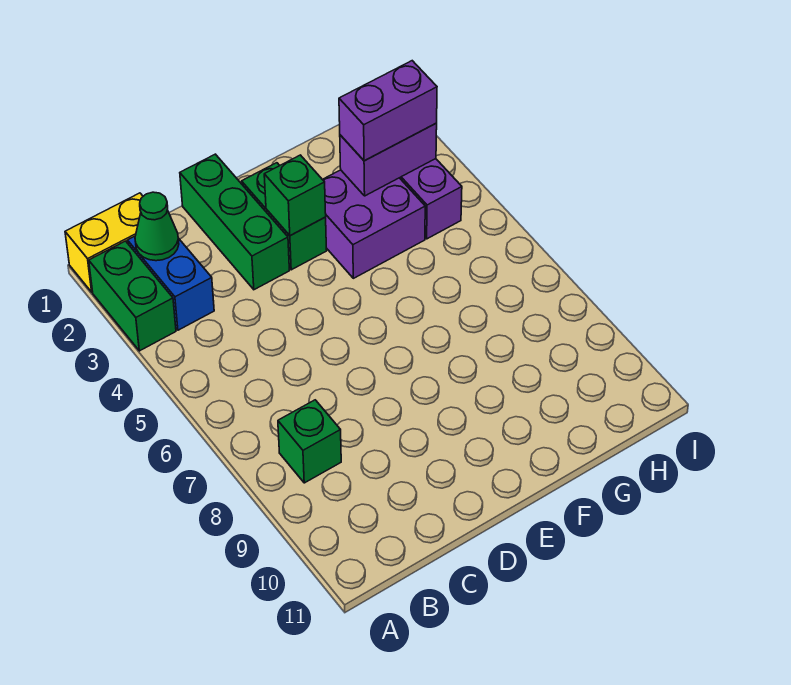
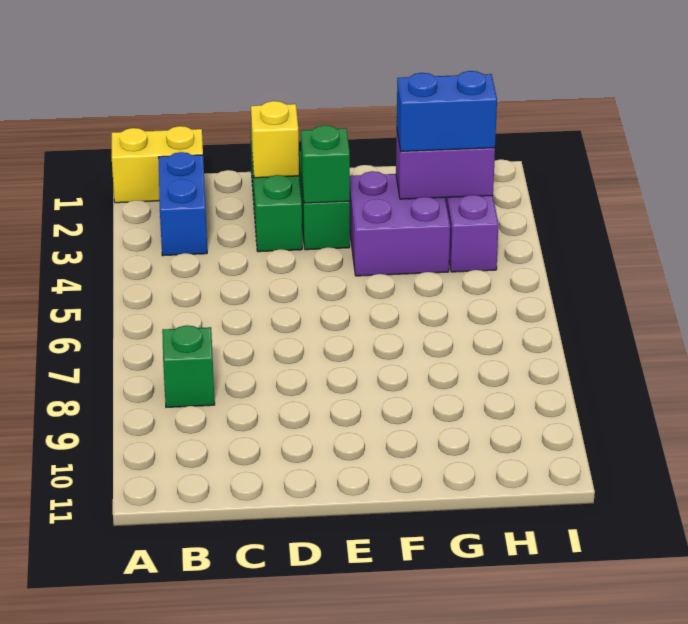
green 1x2 brick [89,241,176,351] -> none
green 1x1 cone [135,192,179,261] -> none
none -> yellow 1x1 brick [251,101,299,178]
purple 1x2 brick [339,61,437,161] -> blue 1x2 brick [397,71,497,151]

